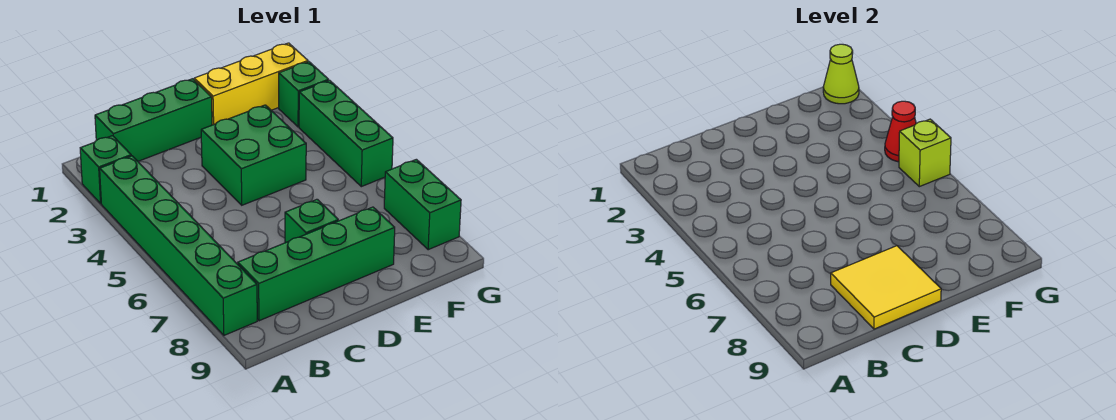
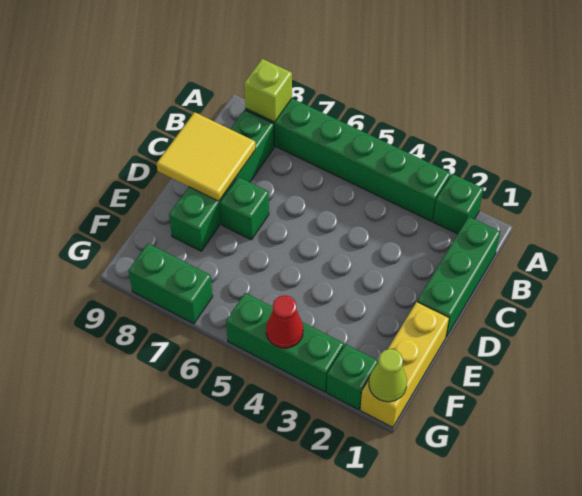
green 2x2 brick [201,105,306,205] -> none
lime 1x1 brick [899,119,951,187] -> lime 1x1 brick moved to [244,59,292,122]

